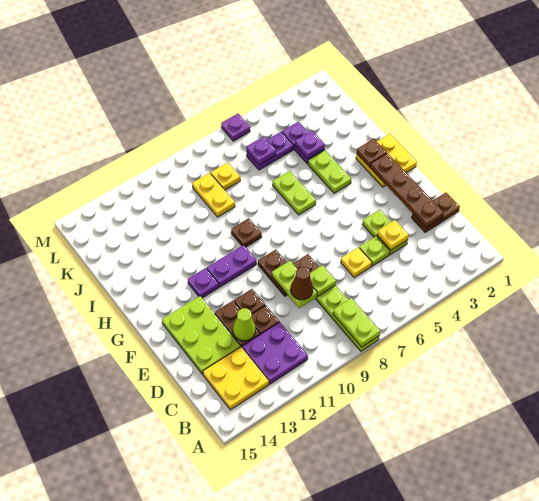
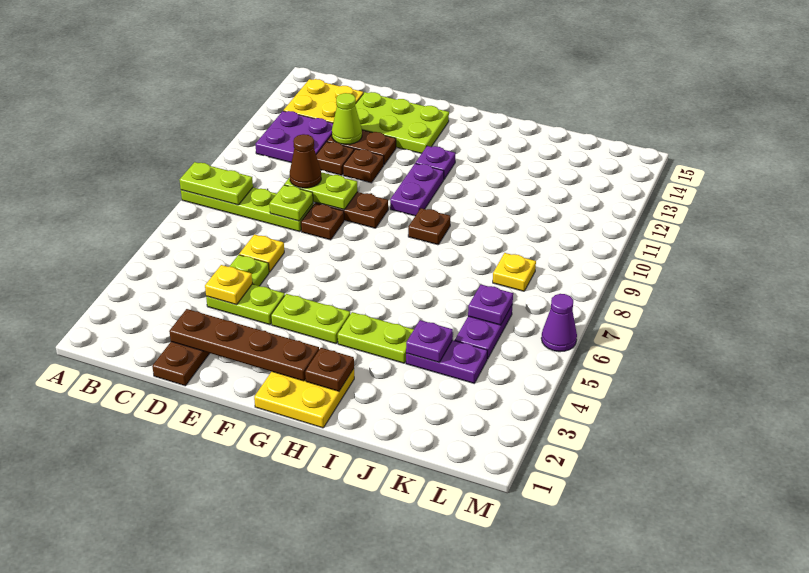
lime 1x2 plate [273,171,316,215] -> lime 1x2 plate moved to [271,294,350,344]
yellow 1x2 plate [192,173,235,217] -> none
purple 1x1 plate [221,114,250,141] -> purple 1x1 cone [541,294,577,352]

